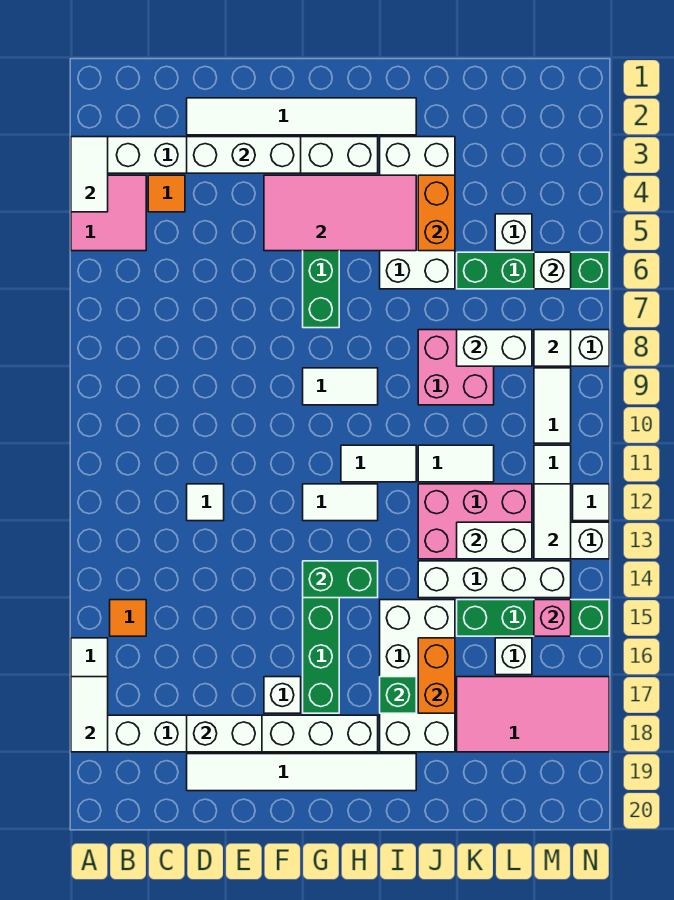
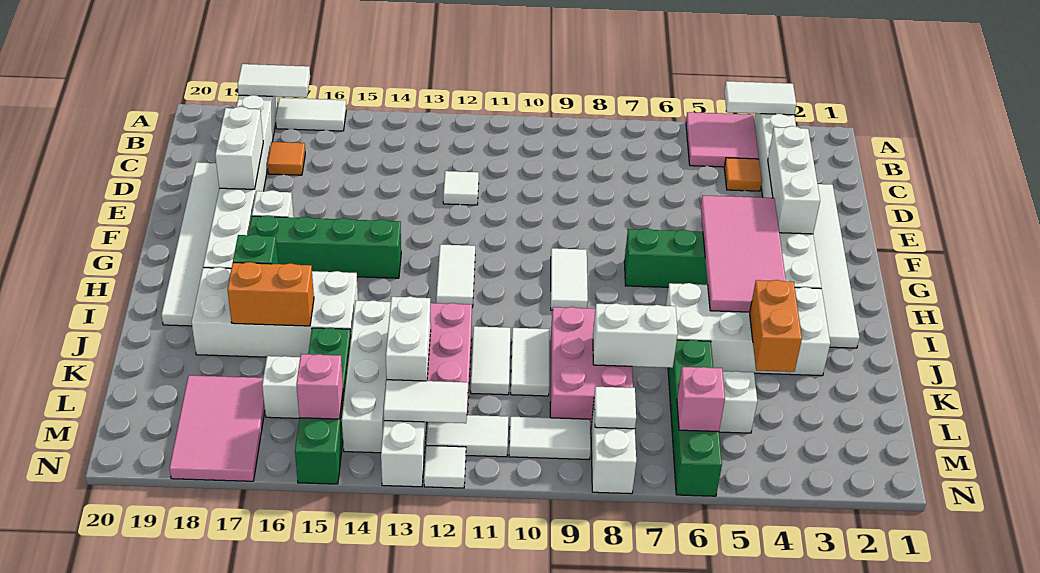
orange 1x1 tile [110,600,146,636] -> orange 1x1 tile moved to [267,142,305,175]
green 1x2 brick [303,561,378,598] -> none
white 1x2 tile [341,445,416,482] -> white 1x2 tile moved to [511,328,549,396]
orange 1x2 brick [418,175,455,251] -> orange 1x2 brick turned to [750,280,802,372]
pink 2x2 brick [418,330,494,405] -> pink 2x3 brick [550,307,633,428]
white 1x2 brick [457,330,532,366] -> white 1x2 brick turned to [593,303,678,368]
pink 2x4 tile [457,677,609,752] -> pink 2x3 tile [169,375,265,481]
white 1x1 brick [534,252,571,289] -> pink 1x1 brick [677,367,725,431]

